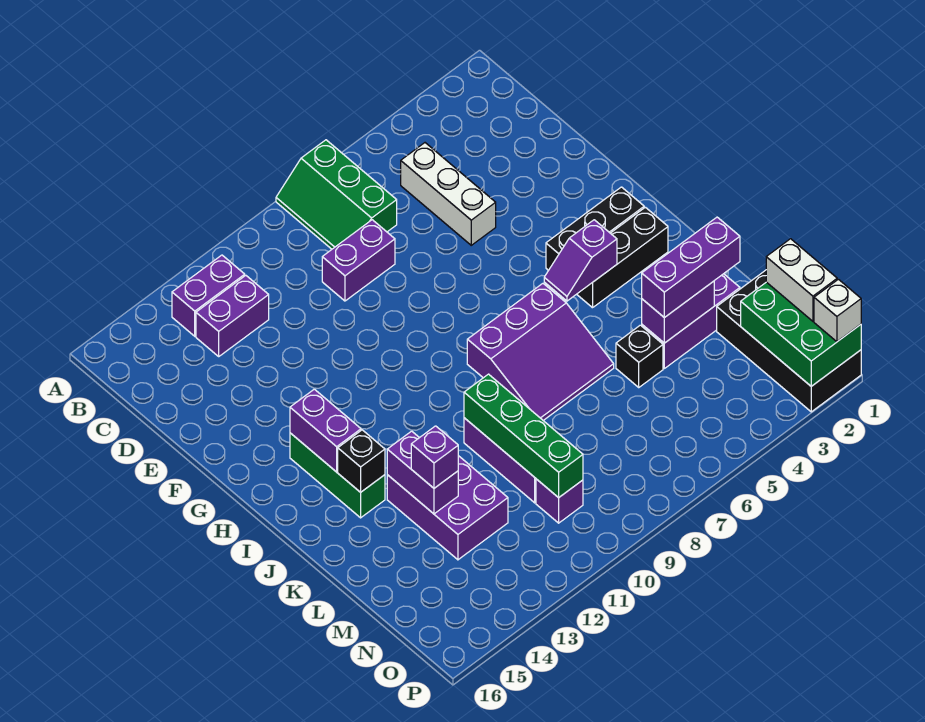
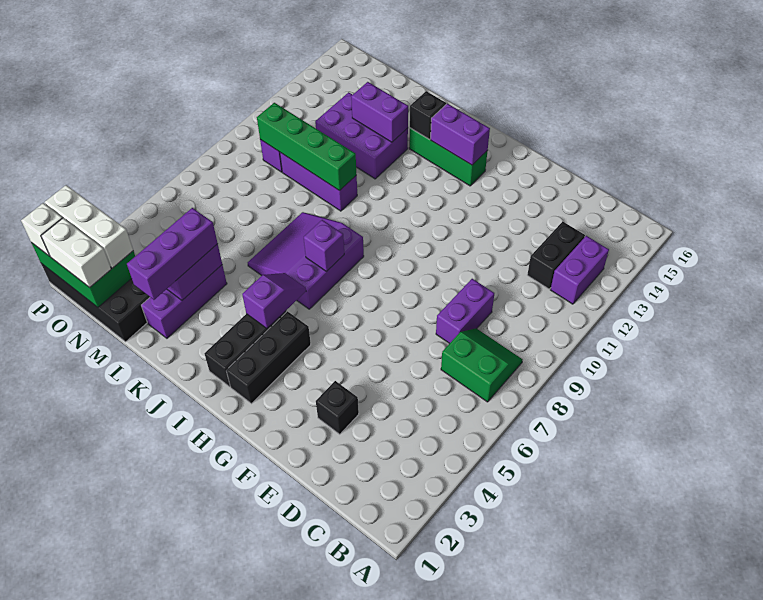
green 2x3 slope [276,140,397,249] -> green 2x2 slope [441,328,522,402]
white 1x3 brick [401,143,496,245] -> white 1x3 brick moved to [45,185,133,268]
purple 1x2 brick [196,275,269,356] -> black 1x2 brick [527,221,585,289]
black 1x1 brick [616,325,663,387] -> black 1x1 brick moved to [316,381,359,434]
purple 1x1 brick [411,426,458,488] -> purple 1x1 brick moved to [304,220,344,271]

